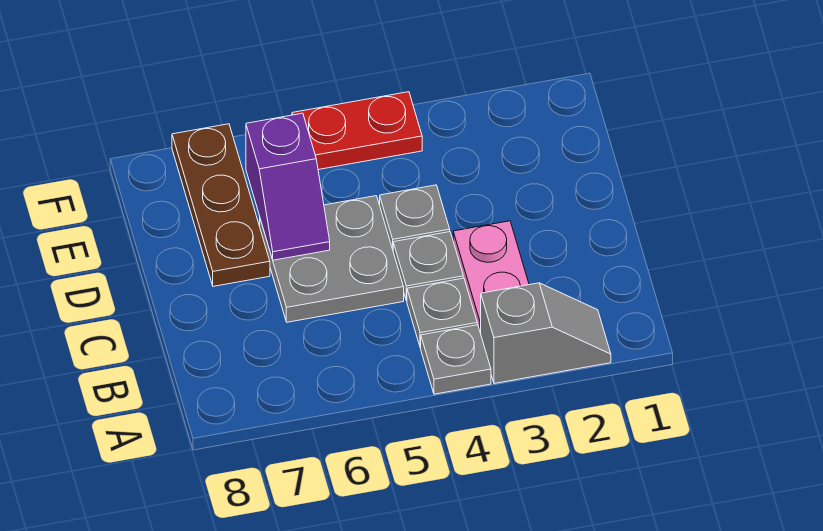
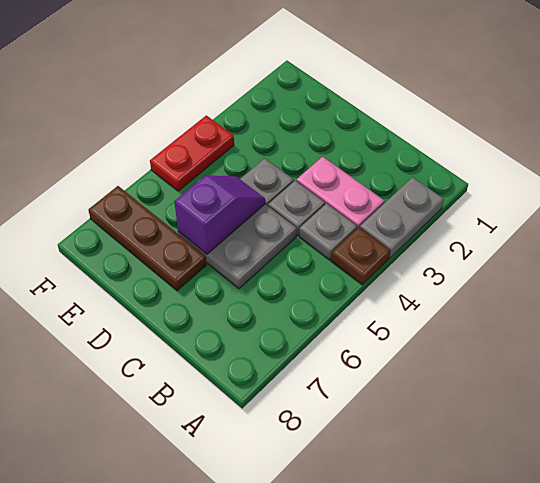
grey 1x2 slope [481,283,611,384] -> grey 1x2 plate [360,177,444,258]
grey 1x1 plate [421,325,491,394] -> brown 1x1 plate [331,227,390,285]
purple 1x2 slope [246,113,330,260] -> purple 1x2 slope turned to [174,176,265,254]

